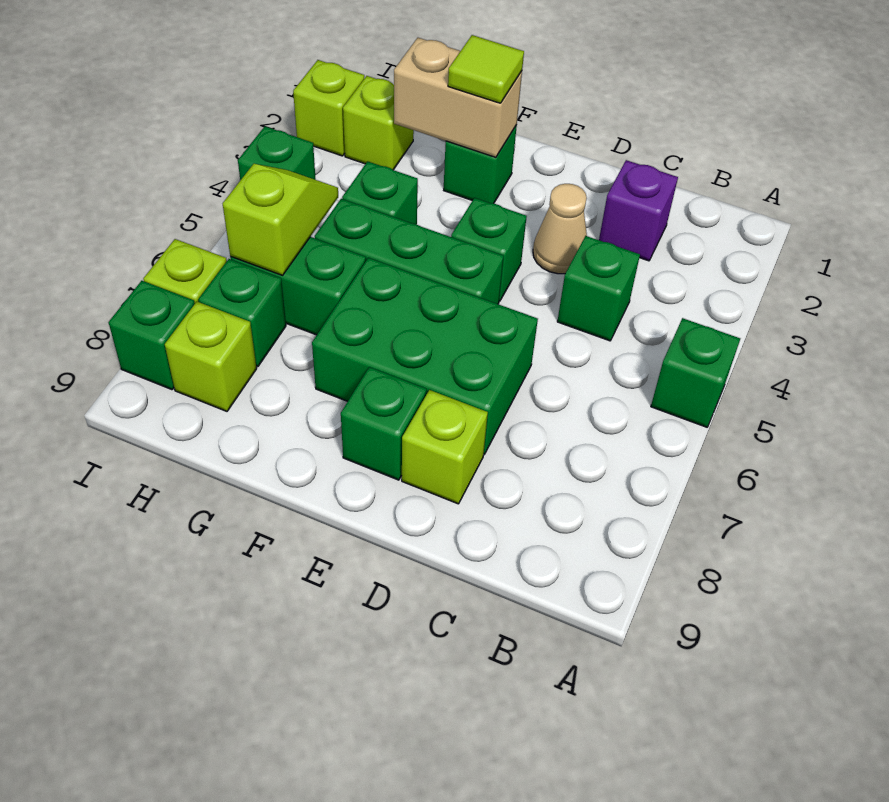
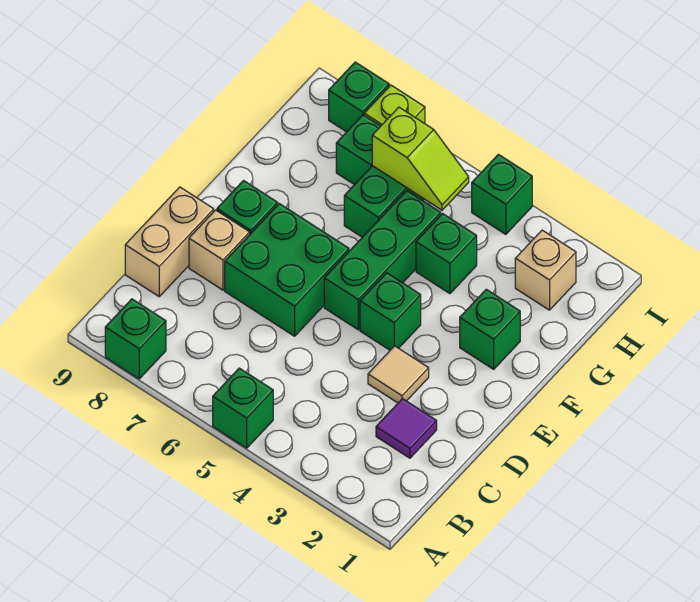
purple 1x1 brick [599,160,678,261] -> purple 1x1 tile [376,399,437,458]
green 1x1 brick [557,236,640,341] -> green 1x1 brick moved to [105,299,166,379]
tan 1x1 cone [533,184,587,274] -> tan 1x1 tile [368,346,429,403]
green 2x3 brick [312,258,538,454] -> green 2x2 brick [225,204,349,336]
lime 1x1 brick [402,390,488,504] -> tan 1x1 brick [189,210,250,290]
tan 1x2 brick [394,38,522,157] -> tan 1x2 brick moved to [125,187,214,297]
lime 1x1 tile [448,35,524,103] -> none
lime 1x1 brick [343,76,414,170] -> tan 1x1 brick [515,230,576,310]
lime 1x1 brick [165,302,257,411] -> none
lime 1x1 brick [293,60,364,156] -> none

